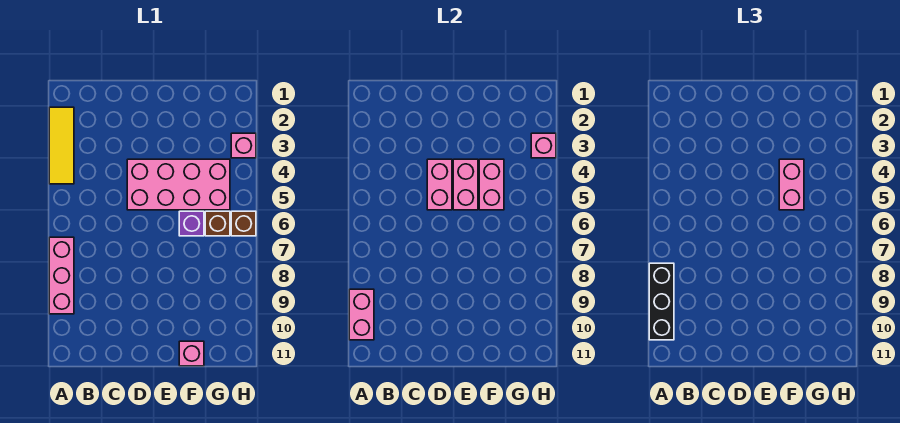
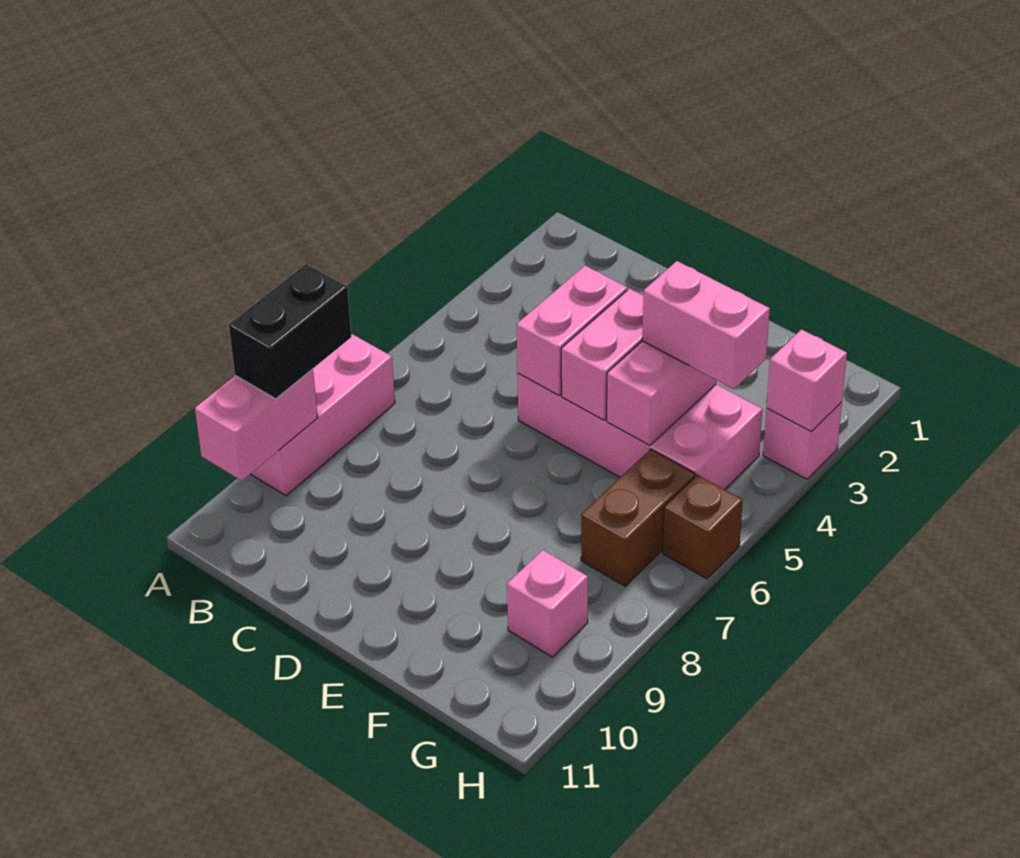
yellow 1x3 tile [49,107,74,184] -> none
black 1x3 brick [649,263,674,340] -> black 1x2 brick [229,264,351,399]
pink 1x2 brick [779,159,804,210] -> pink 1x2 brick turned to [642,261,770,389]
purple 1x1 brick [179,211,204,236] -> none
pink 1x1 brick [179,341,204,366] -> pink 1x1 brick moved to [507,550,588,657]
brown 1x1 brick [205,211,230,236] -> brown 1x2 brick [581,449,695,586]

